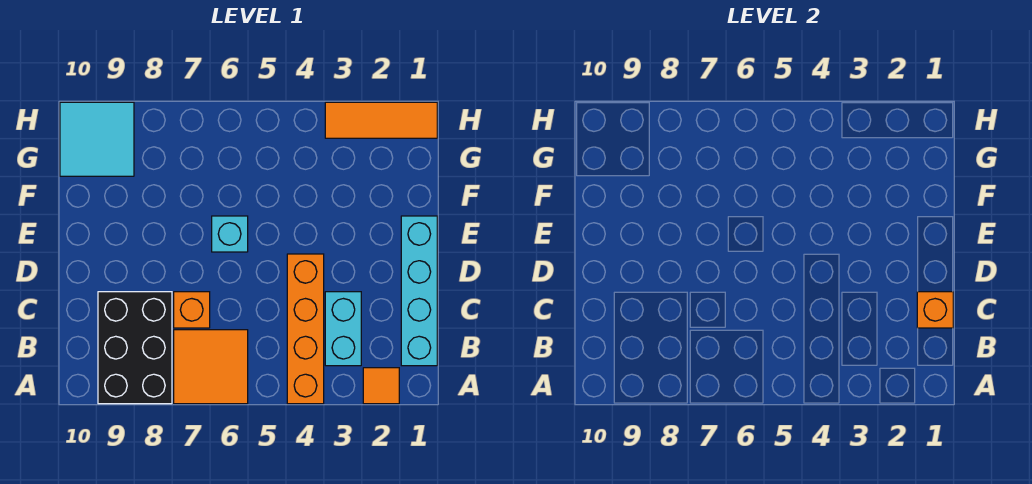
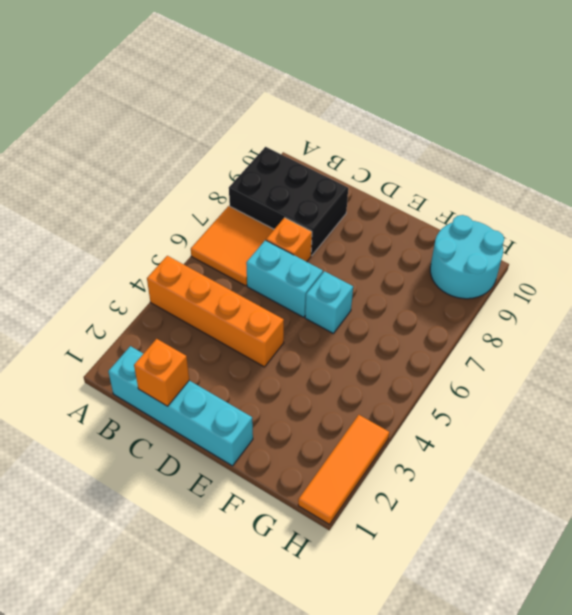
orange 1x1 tile [363,368,399,404] -> none
cyan 1x2 brick [325,292,361,366] -> cyan 1x2 brick moved to [246,240,323,317]
cyan 2x2 tile [60,102,134,176] -> cyan 2x2 round brick [430,215,504,299]

